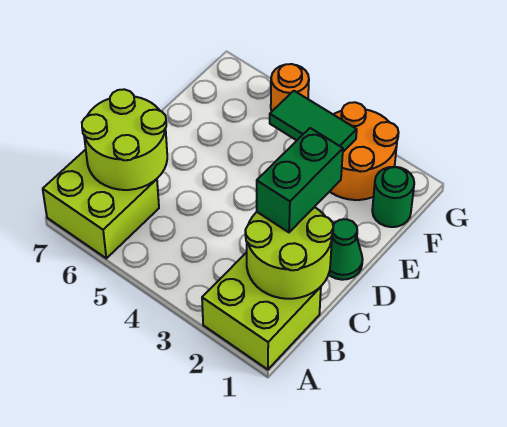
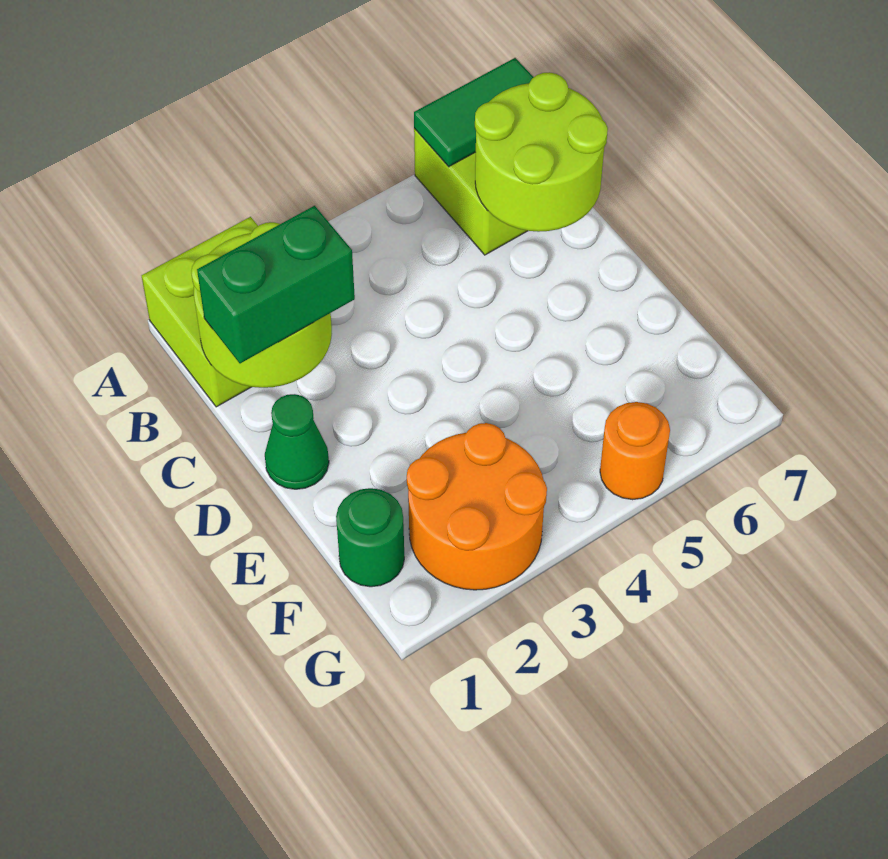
green 1x2 brick [257,128,343,232] -> green 1x2 brick turned to [197,206,355,363]
green 1x2 tile [270,91,357,152] -> green 1x2 tile moved to [414,58,534,167]

